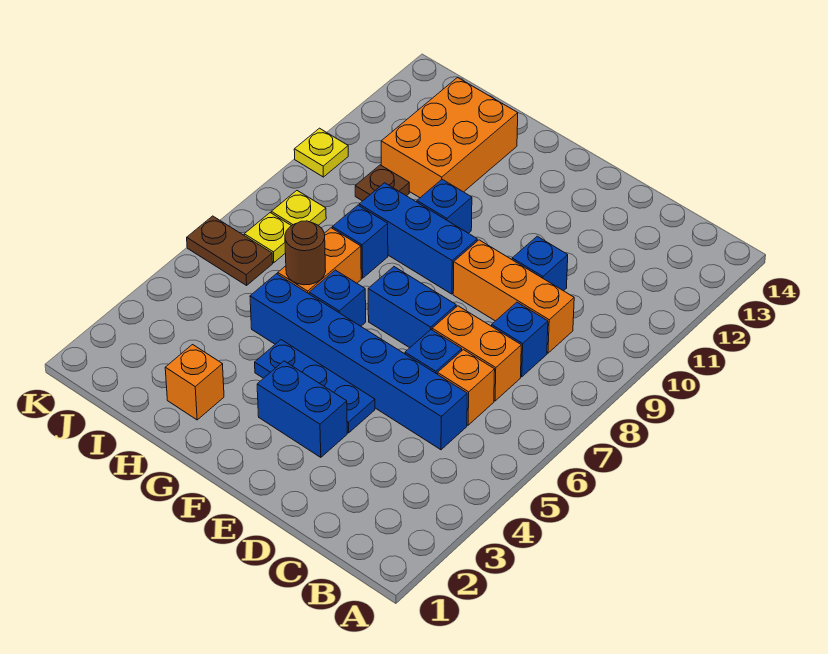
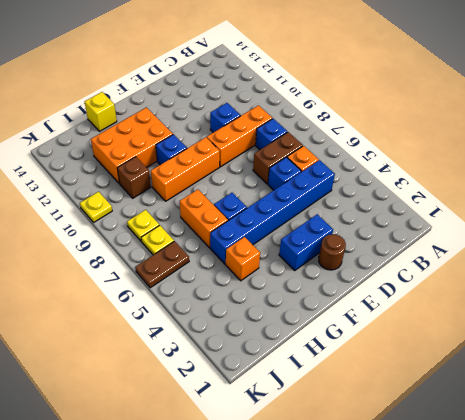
orange 1x2 brick [432,306,521,401] -> brown 1x2 brick [253,132,303,184]
blue 1x3 plate [255,340,375,433] -> none
blue 1x2 brick [368,267,456,348] -> none
blue 1x3 brick [359,183,477,294] -> orange 1x3 brick [151,137,220,201]
orange 1x1 brick [165,345,224,420] -> orange 1x1 brick moved to [226,237,260,281]
brown 1x1 round brick [285,221,326,285] -> brown 1x1 round brick moved to [319,234,346,270]
blue 1x1 brick [332,205,388,278] -> none
orange 2x3 brick [381,77,518,198] -> orange 2x3 brick turned to [91,107,173,183]
none -> yellow 1x1 brick [85,92,117,131]
brown 1x1 plate [355,165,409,201] -> brown 1x1 brick [117,157,151,198]

